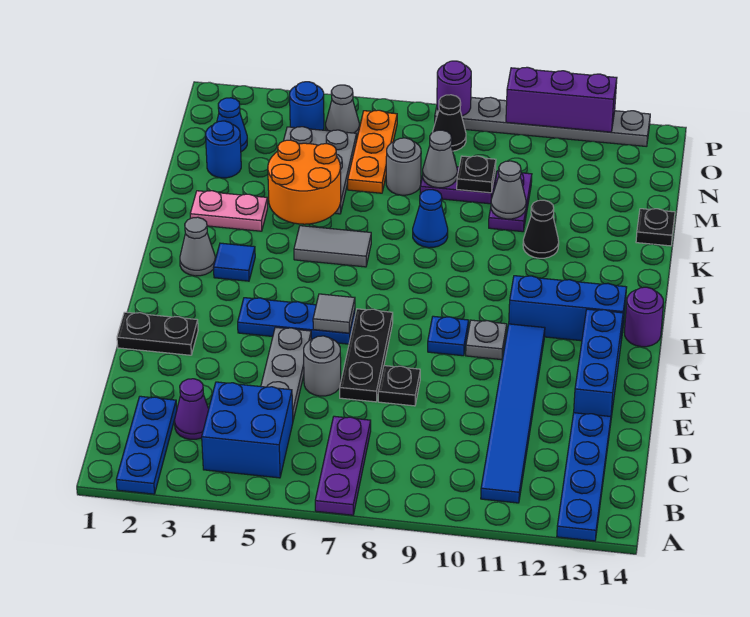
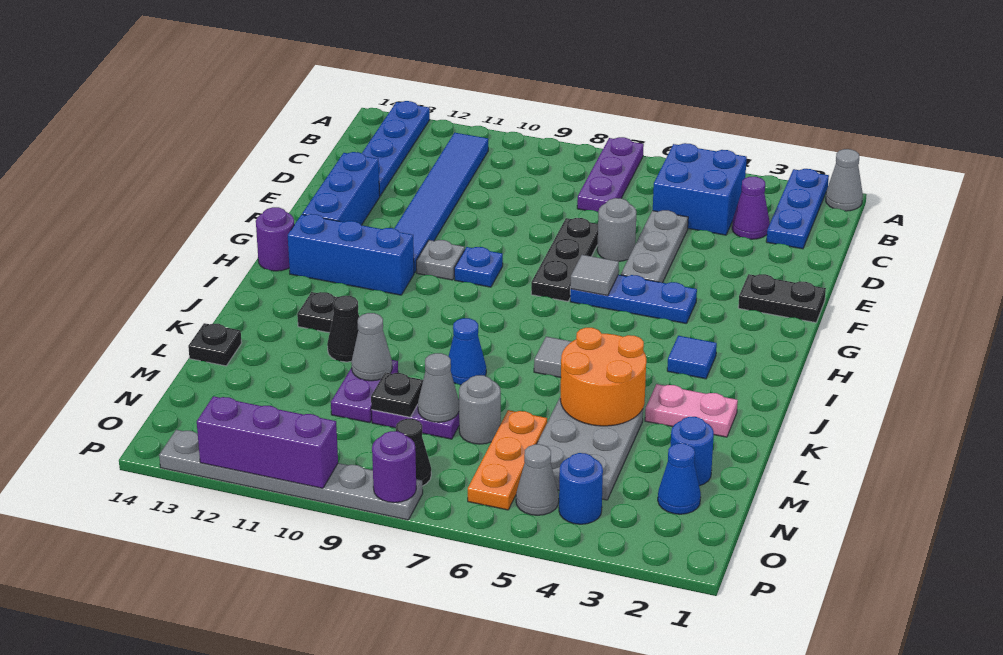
black 1x1 plate [378,366,420,406] -> black 1x1 plate moved to [297,292,337,333]
grey 1x1 cone [180,217,215,276] -> grey 1x1 cone moved to [826,149,863,211]

